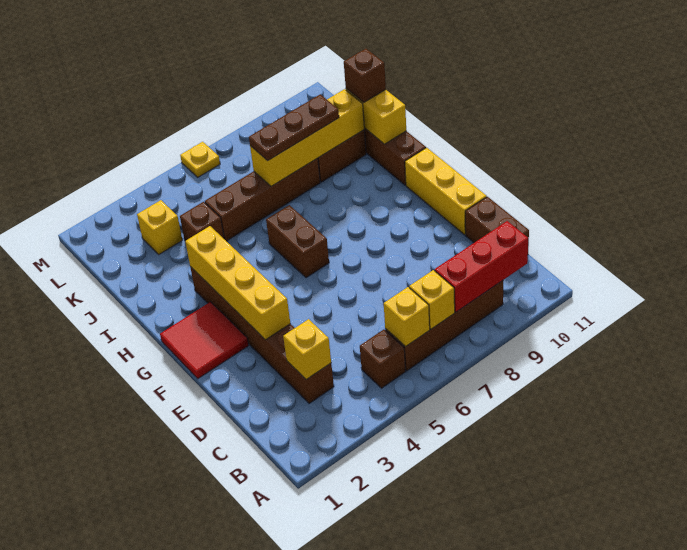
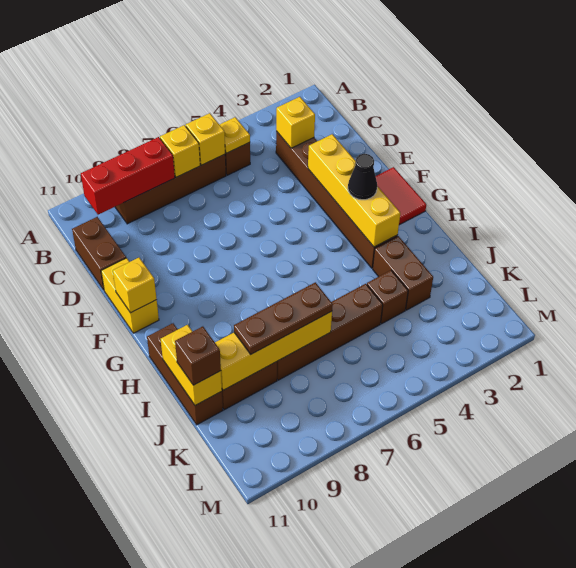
yellow 1x3 brick [405,148,487,235] -> yellow 1x2 brick [101,258,159,333]
none -> black 1x1 cone [348,154,377,200]
brown 1x2 brick [266,205,329,278] -> brown 1x2 brick moved to [373,236,433,310]
yellow 1x1 brick [137,200,182,254] -> yellow 1x1 brick moved to [113,258,157,313]
yellow 1x1 plate [180,142,220,177] -> yellow 1x1 plate moved to [219,117,250,153]

